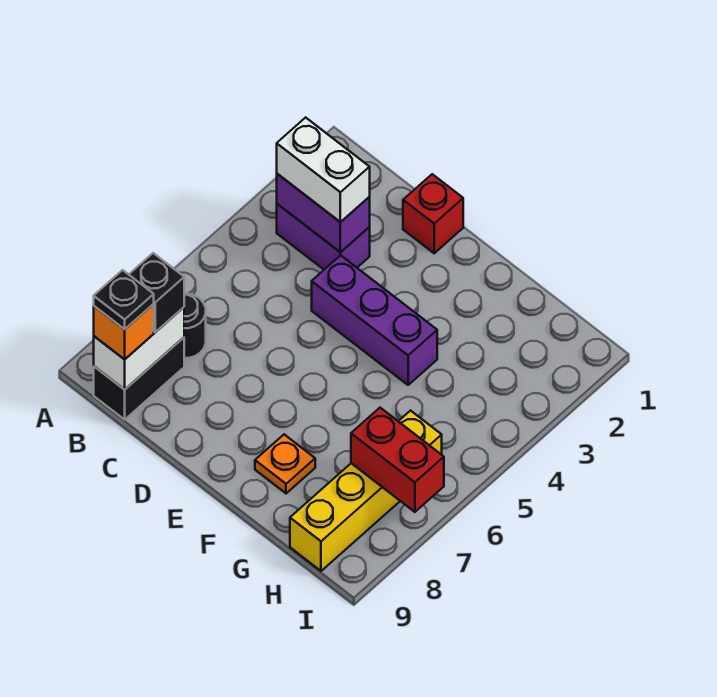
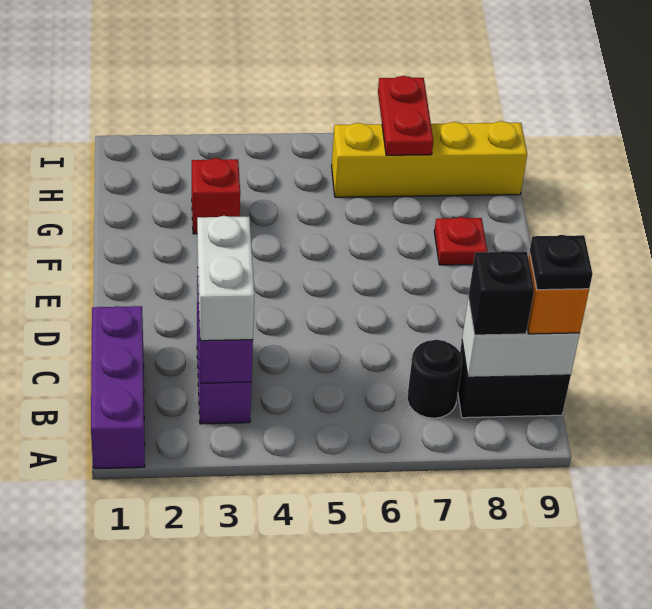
red 1x1 brick [403,174,463,253] -> red 1x1 brick moved to [192,158,240,234]
purple 1x3 brick [312,255,437,385] -> purple 1x3 brick moved to [91,306,145,469]
orange 1x1 plate [255,435,315,493] -> red 1x1 plate [434,217,487,265]
red 1x2 brick [351,408,444,512] -> red 1x2 plate [378,76,433,155]

